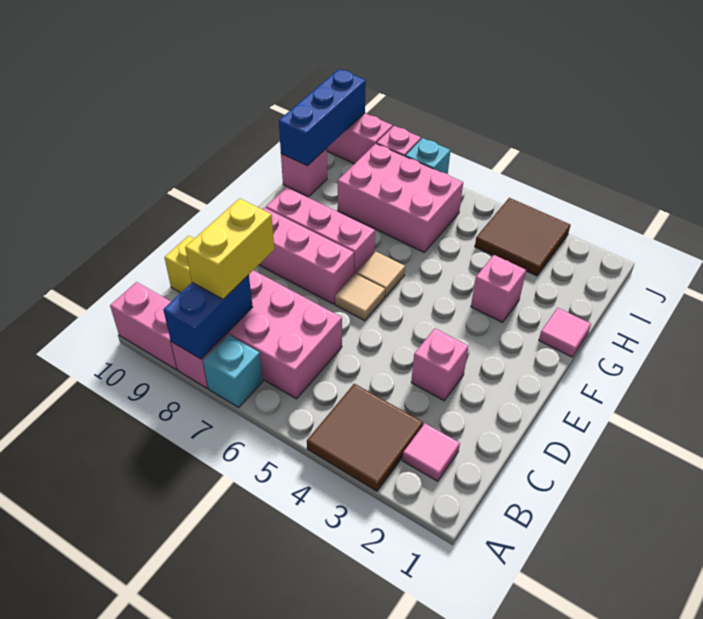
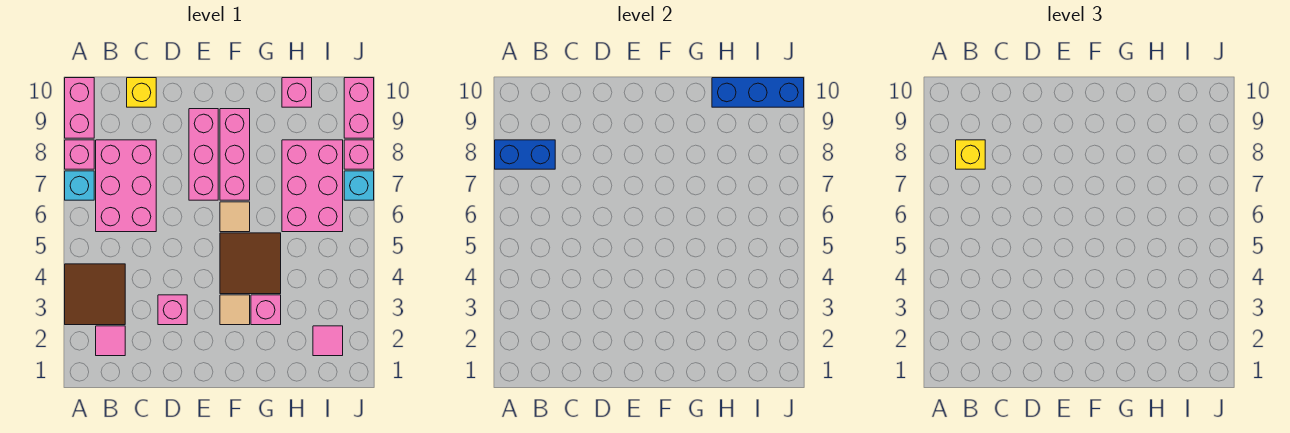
yellow 1x2 brick [185,198,274,299] -> yellow 1x1 brick [956,140,985,169]
tan 1x1 tile [335,274,385,321] -> tan 1x1 tile moved to [220,295,250,325]
pink 1x1 tile [539,308,591,357] -> pink 1x1 tile moved to [313,326,343,356]
brown 2x2 tile [475,198,571,276] -> brown 2x2 tile moved to [220,233,281,294]

